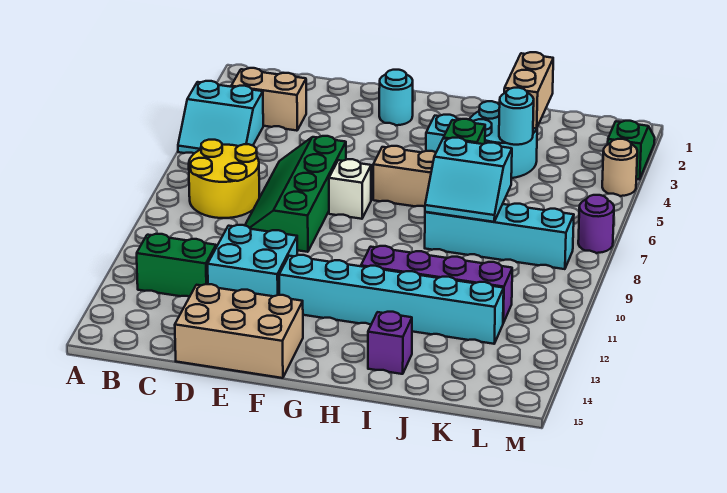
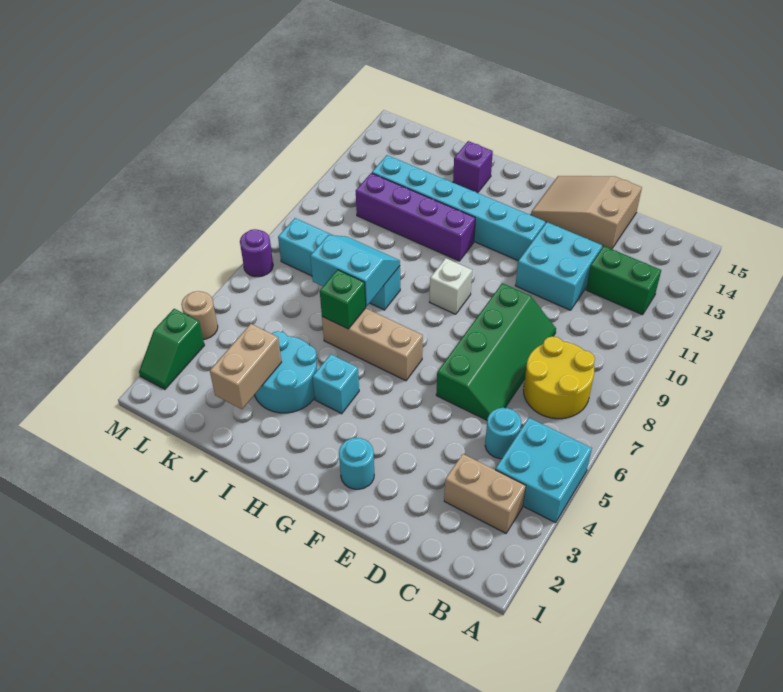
cyan 2x2 slope [178,81,263,153] -> cyan 2x2 brick [495,418,592,523]
tan 2x3 brick [175,284,303,378] -> tan 2x3 slope [531,176,642,249]
white 1x1 brick [329,159,371,219] -> white 1x1 brick moved to [430,258,472,314]
cyan 1x1 round brick [499,88,534,145] -> cyan 1x1 round brick moved to [485,408,521,459]

